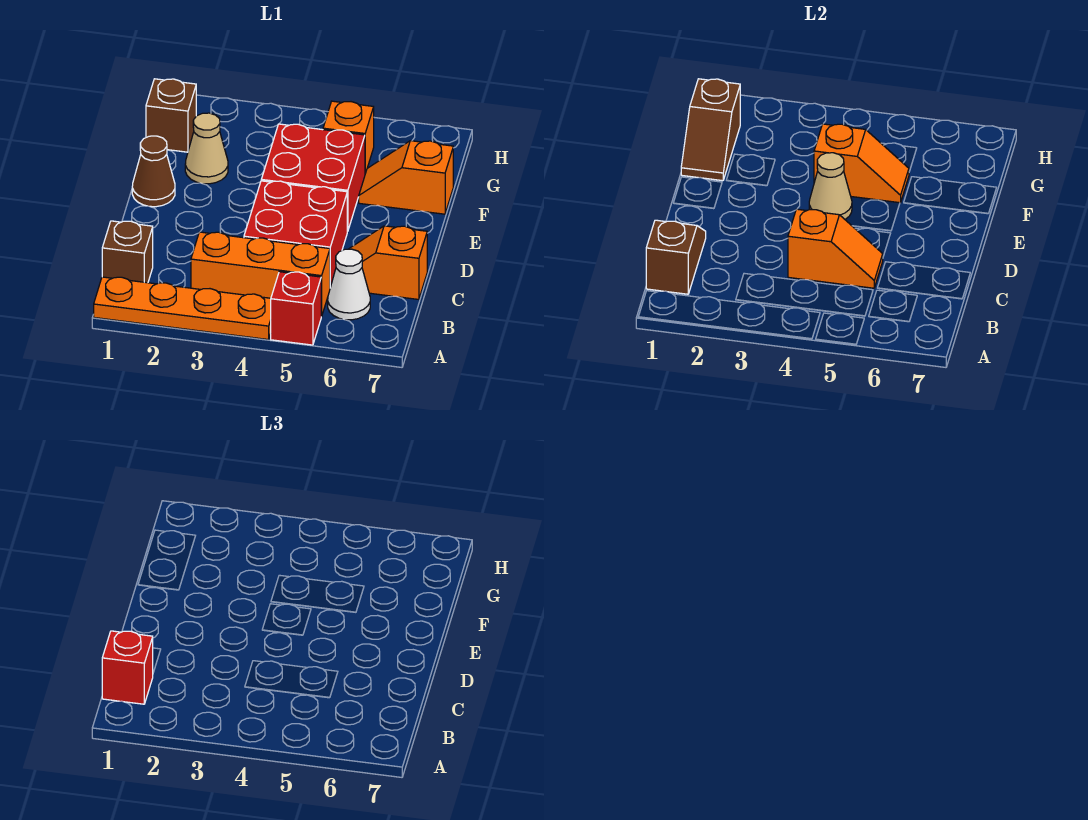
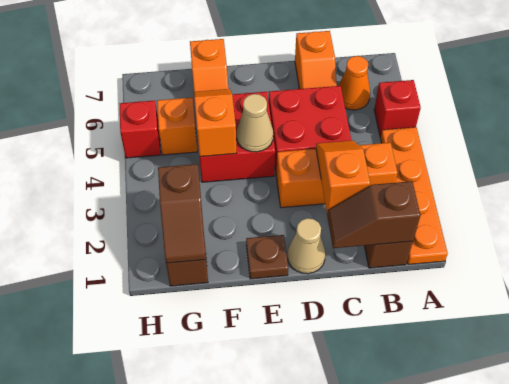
red 1x1 brick [102,631,153,704] -> red 1x1 brick moved to [120,101,161,158]
orange 1x3 brick [191,232,330,316] -> orange 1x3 brick turned to [276,143,397,208]
white 1x1 cone [328,249,370,320] -> orange 1x1 cone [339,56,370,110]
orange 1x2 slope [788,209,883,288] -> orange 1x2 slope moved to [316,141,370,212]
brown 1x1 cone [132,136,175,207] -> brown 1x1 plate [246,235,288,279]
brown 1x2 slope [681,79,740,181] -> brown 1x2 slope turned to [158,164,206,263]
tan 1x1 cone [185,113,228,184] -> tan 1x1 cone moved to [288,218,325,274]

